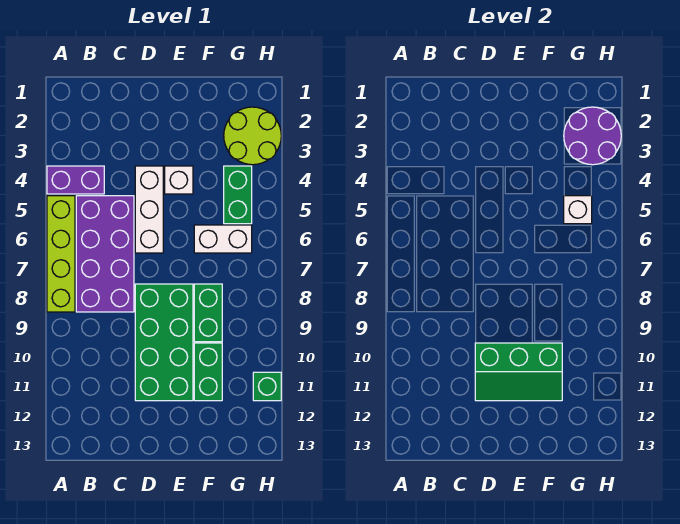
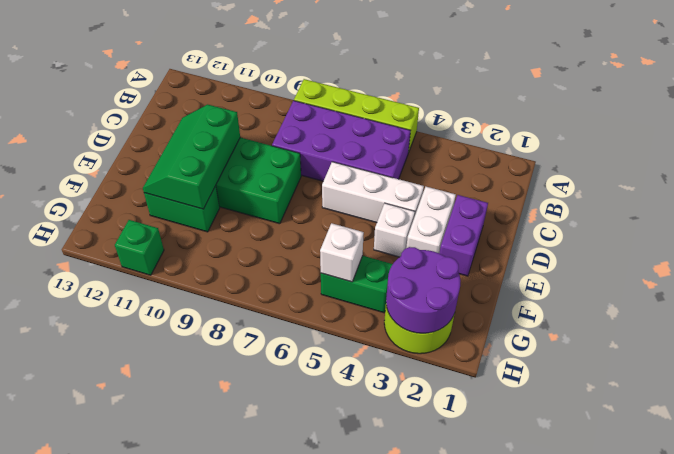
purple 1x2 brick [47,166,104,194] -> purple 1x2 brick moved to [439,195,488,276]
white 1x2 brick [194,225,252,253] -> white 1x2 brick moved to [406,187,456,253]
green 1x2 brick [194,284,222,342] -> none

